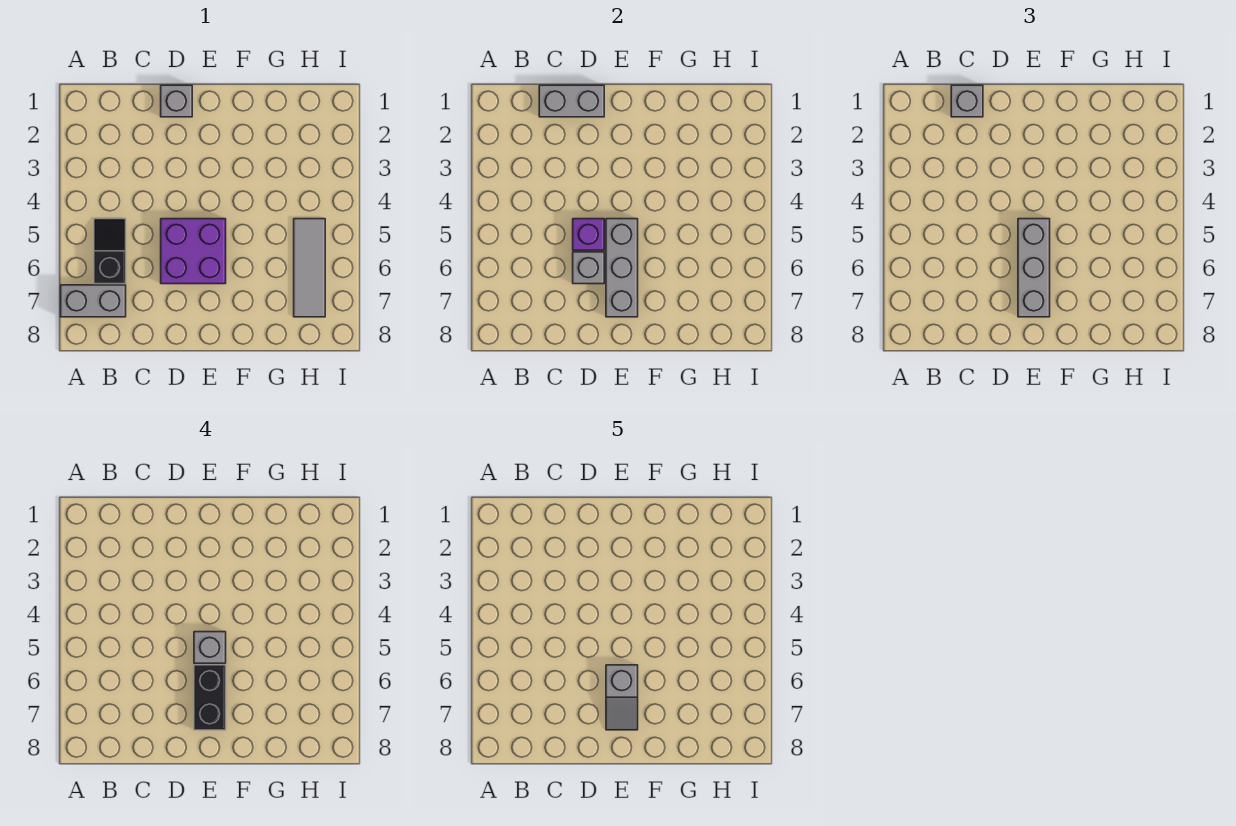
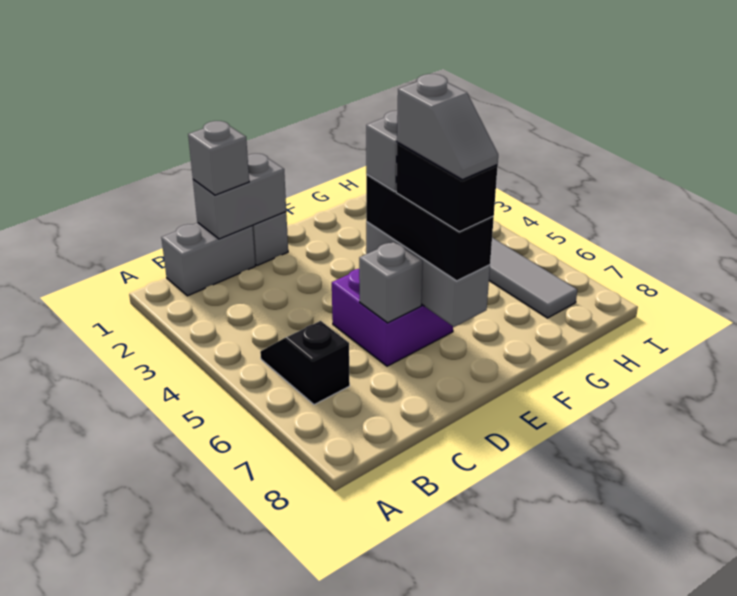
grey 1x2 brick [61,285,126,317] -> grey 1x2 brick moved to [161,223,255,296]
purple 1x1 brick [573,219,604,250] -> none
grey 1x3 brick [1018,219,1050,317] -> black 1x3 brick [366,174,494,281]

